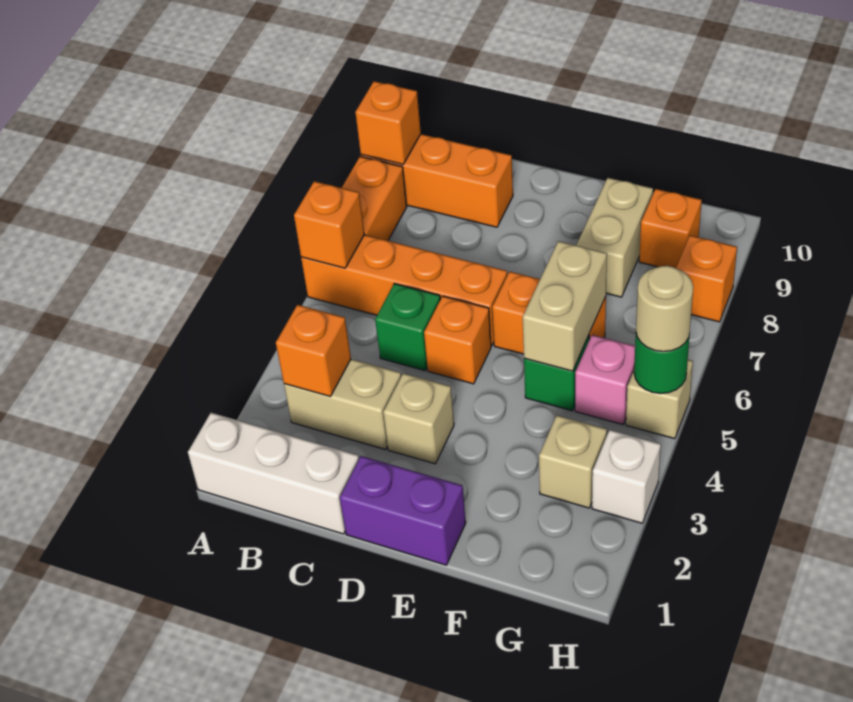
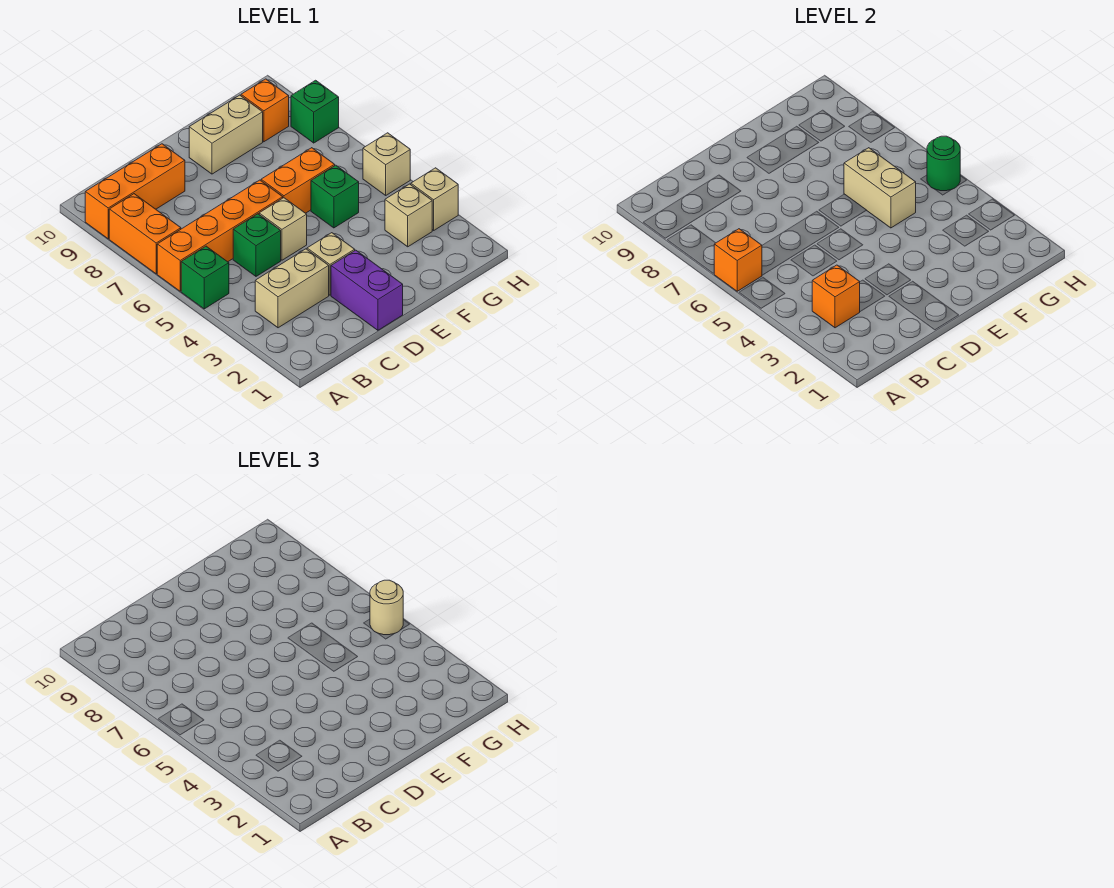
white 1x3 brick [188,413,359,534] -> none
none -> green 1x1 brick [181,246,229,309]
orange 1x1 brick [355,81,421,164] -> none
purple 1x2 brick [340,456,466,565] -> purple 1x2 brick turned to [331,250,403,330]
orange 1x1 brick [424,296,491,384] -> tan 1x1 brick [259,198,307,260]
tan 1x2 brick [577,178,653,297] -> tan 1x2 brick turned to [189,95,263,174]
pink 1x1 brick [575,335,635,425] -> none
white 1x1 brick [592,430,661,523] -> tan 1x1 brick [411,168,458,230]
orange 1x1 brick [676,235,737,322] -> green 1x1 brick [291,80,339,143]

